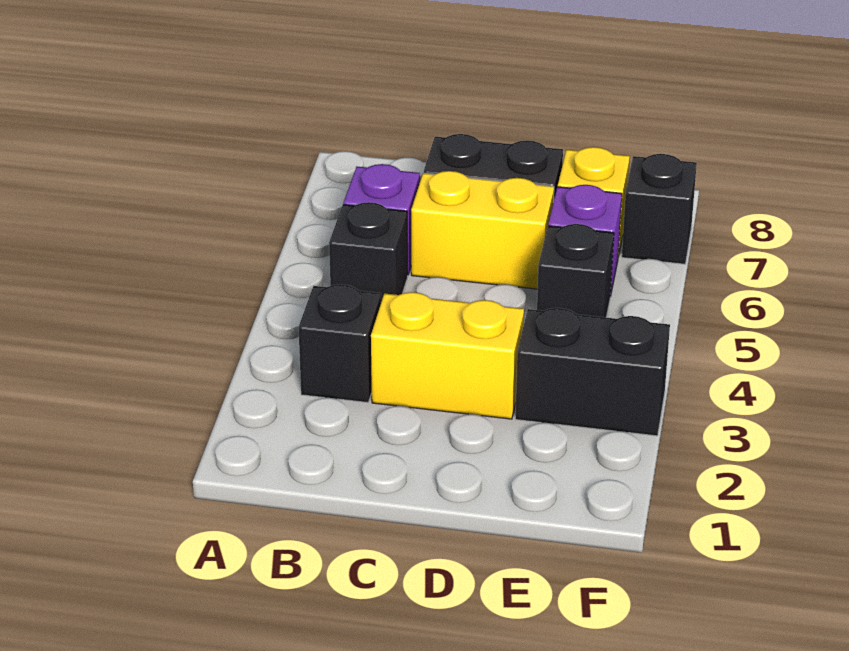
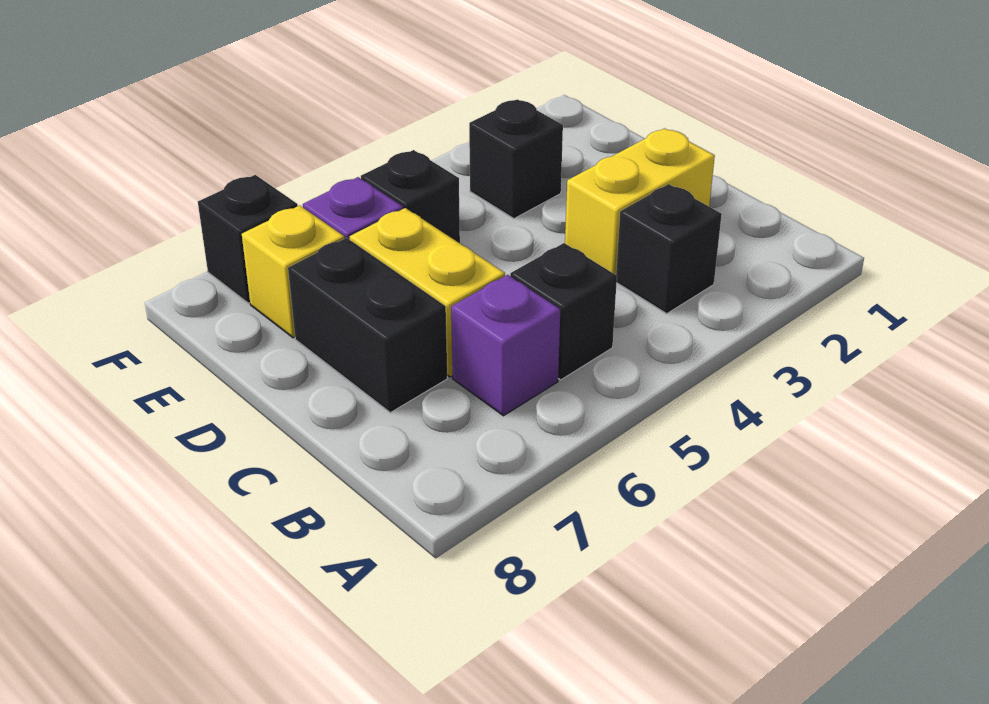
yellow 1x2 brick [371,292,524,419] -> yellow 1x2 brick turned to [565,128,715,275]
black 1x2 brick [515,308,670,436] -> black 1x1 brick [469,99,563,219]

